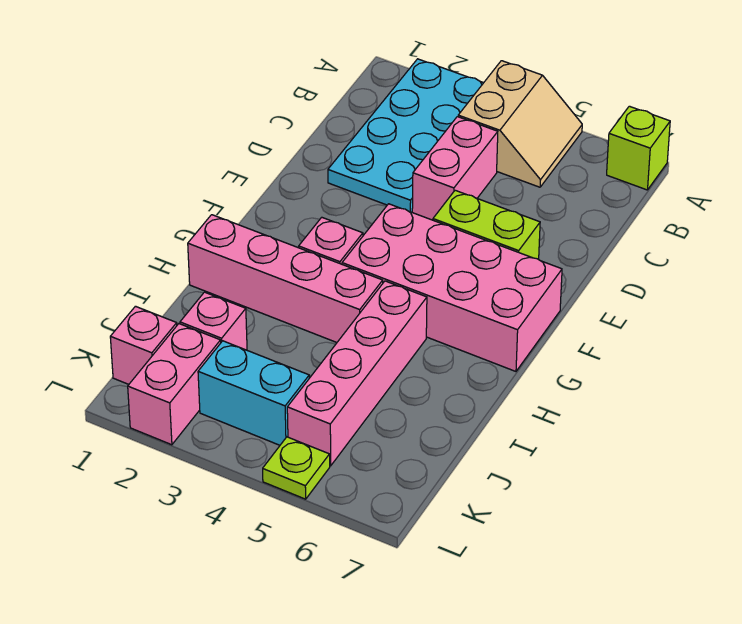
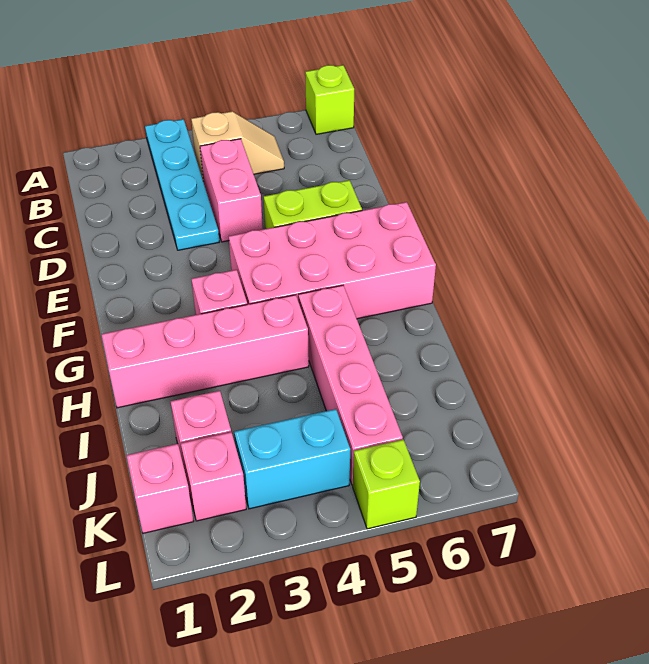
cyan 2x4 plate [328,59,483,212] -> cyan 1x4 plate [145,119,219,250]
tan 2x2 slope [458,61,582,187] -> tan 1x2 slope [191,112,284,179]
pink 1x2 brick [128,324,221,445] -> pink 1x1 brick [181,432,246,521]
lime 1x1 plate [263,437,330,499] -> lime 1x1 brick [353,440,420,529]

